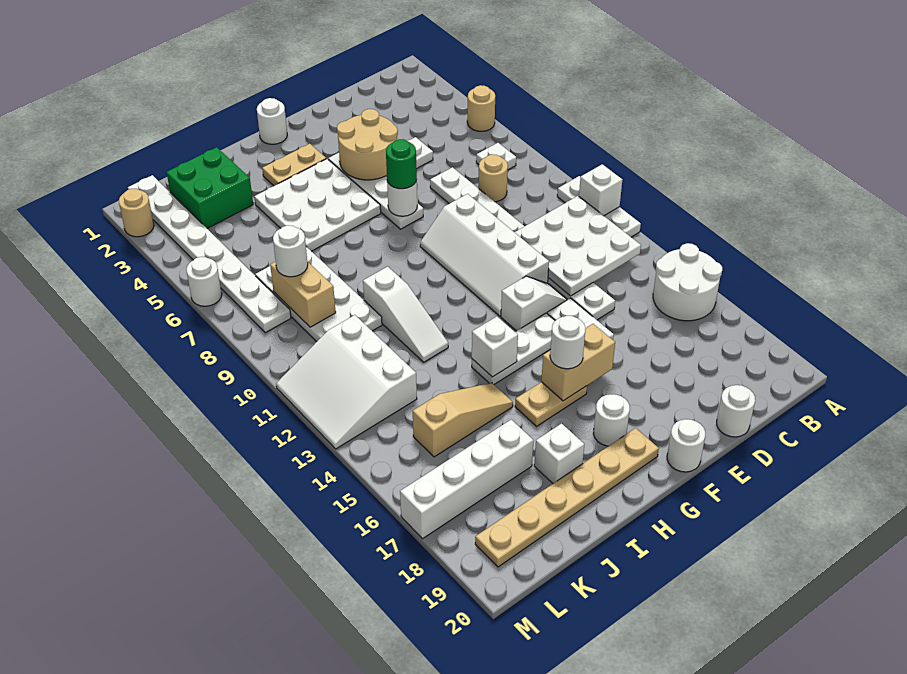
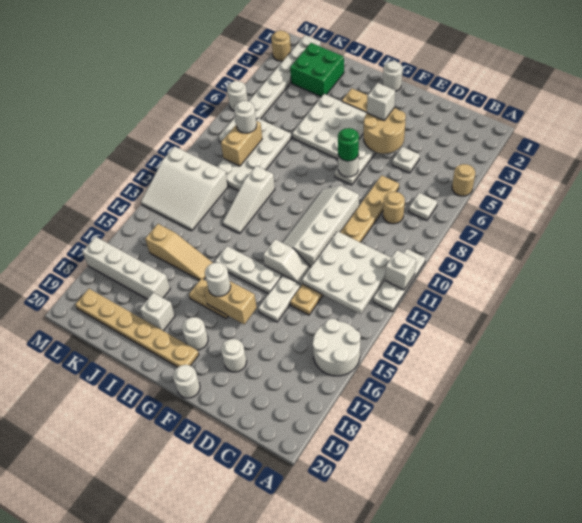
white 1x8 plate [430,167,615,320] -> tan 1x8 plate [290,175,399,315]
white 1x1 round brick [717,385,755,437] -> white 1x1 round brick moved to [221,339,247,372]
white 1x1 brick [472,317,518,377] -> white 1x1 brick moved to [367,83,395,121]
white 3x3 slope [276,315,417,449] -> white 3x3 slope turned to [141,147,228,231]

